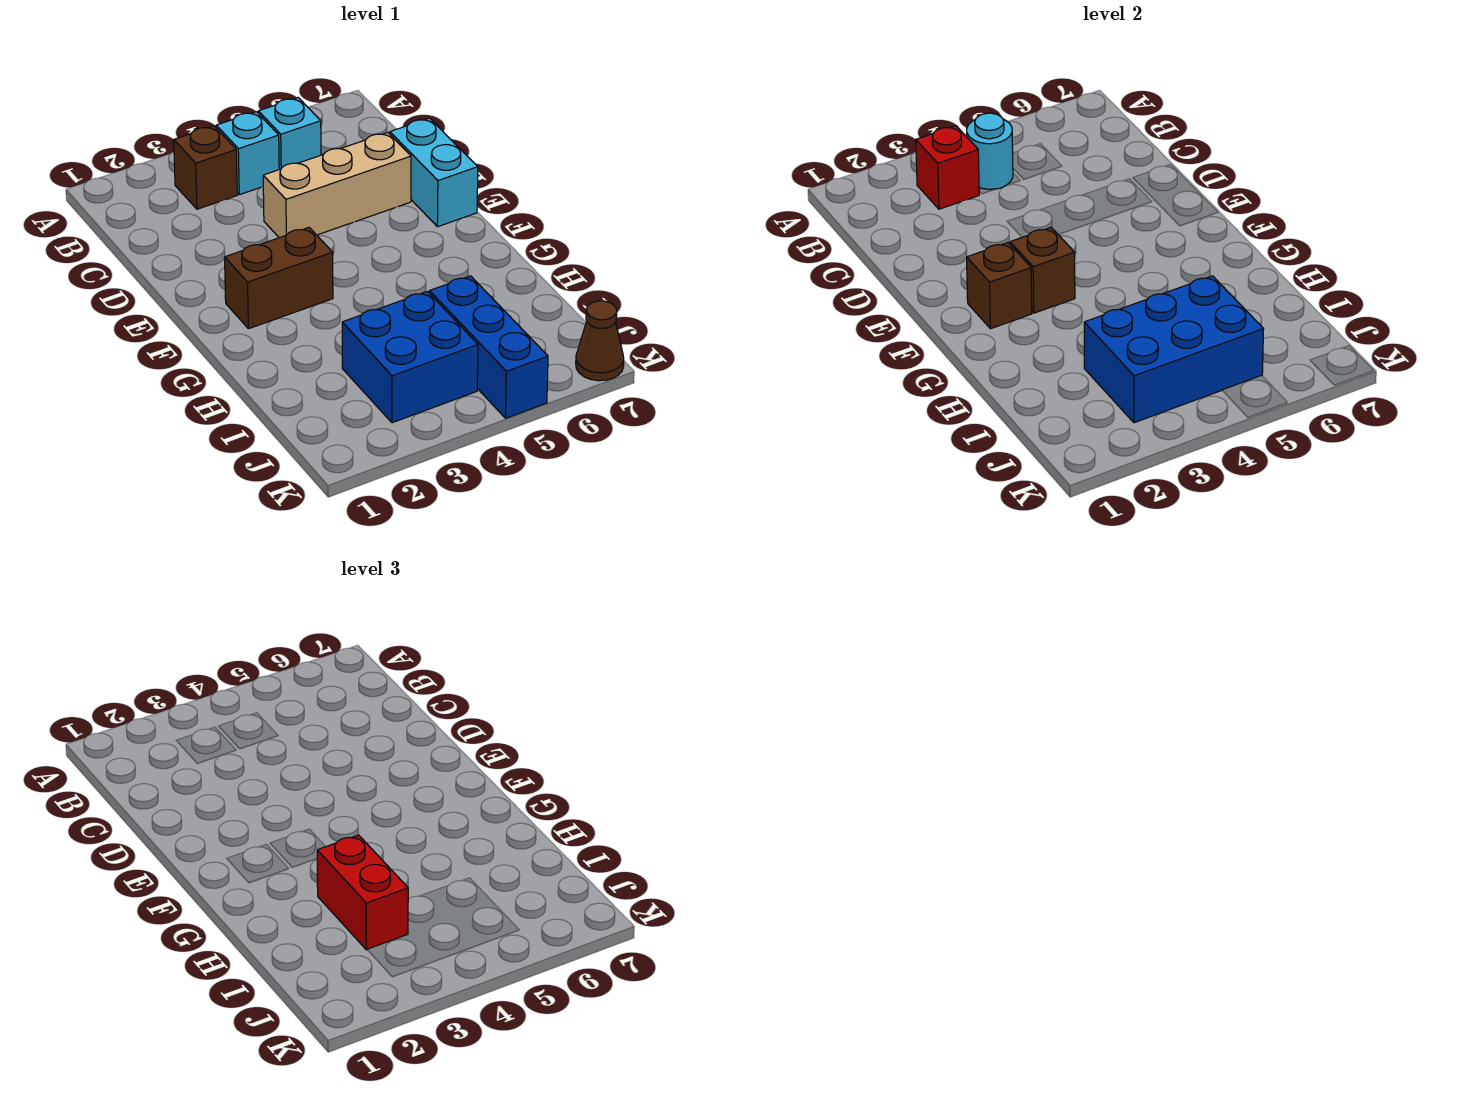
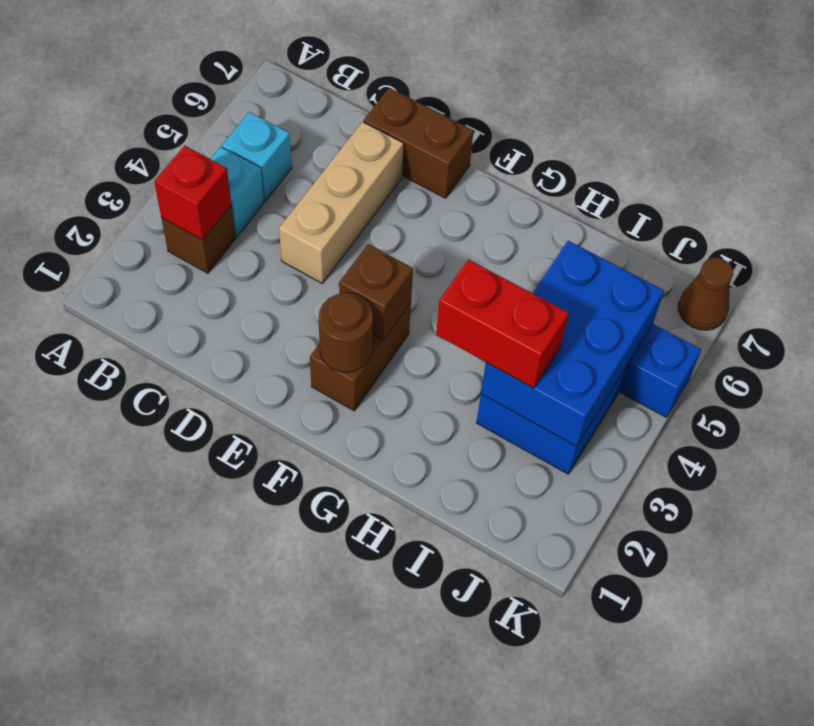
cyan 1x1 round brick [967,113,1013,189] -> none
cyan 1x2 brick [390,118,478,227] -> brown 1x2 brick [364,88,474,198]
brown 1x1 brick [967,243,1032,329] -> brown 1x1 round brick [319,293,373,372]

